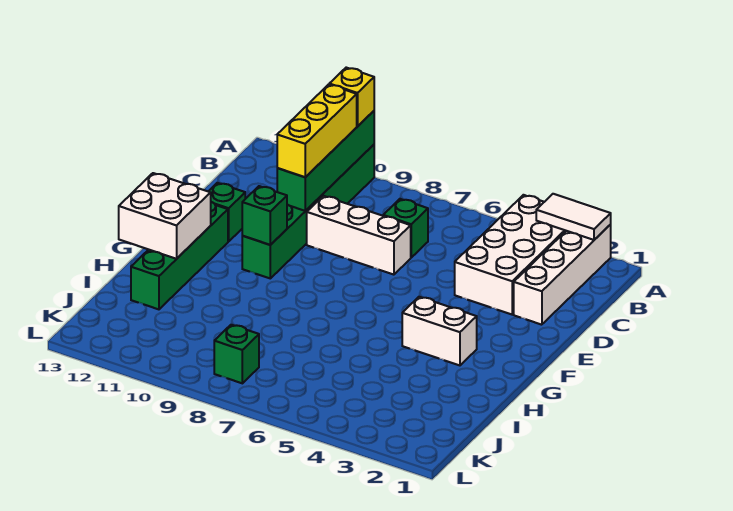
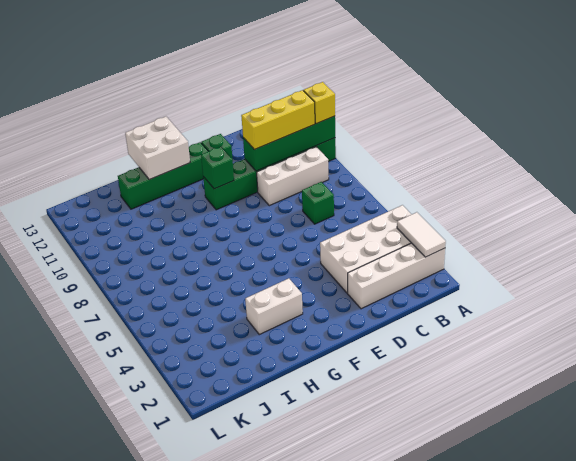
white 1x3 brick [307,196,411,275] -> white 1x3 brick turned to [257,147,329,206]
white 1x2 brick [402,297,477,365] -> white 1x2 brick turned to [245,278,303,335]
green 1x1 brick [214,325,259,383] -> none

